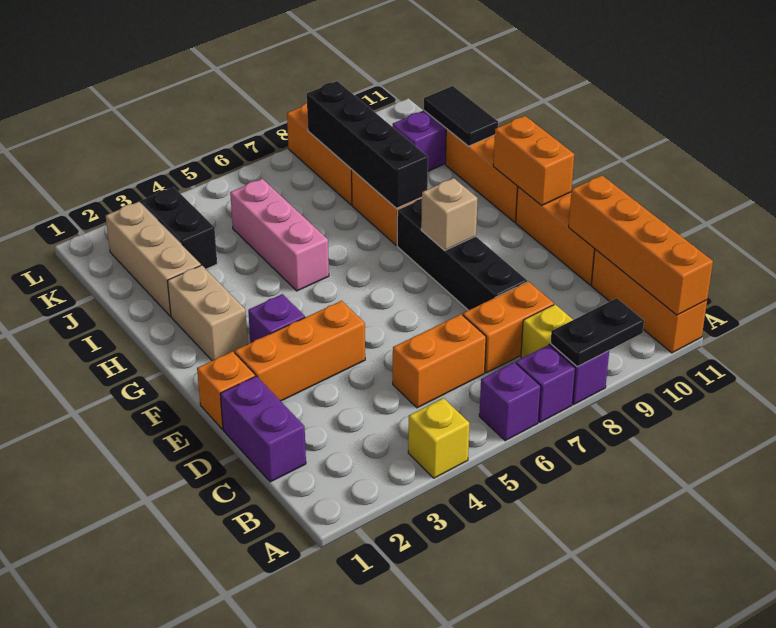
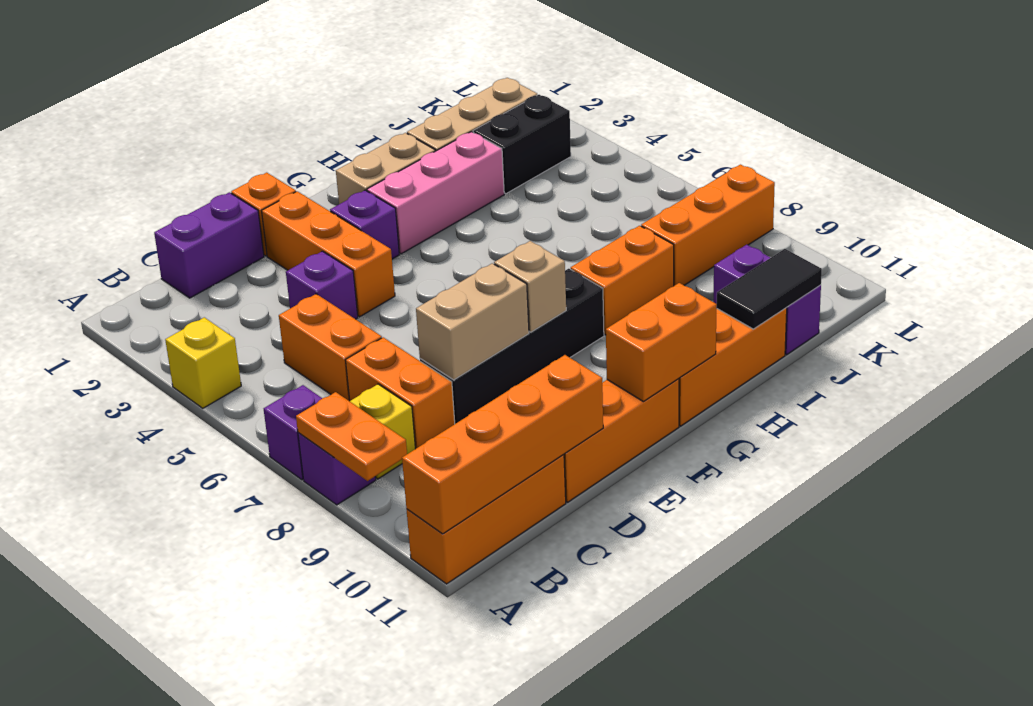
purple 1x1 brick [479,362,541,441] -> purple 1x1 brick moved to [286,251,358,319]
black 1x2 plate [551,298,644,367] -> orange 1x2 plate [296,392,407,481]
none -> tan 1x2 brick [416,263,529,380]
pink 1x3 brick [230,179,329,291] -> pink 1x3 brick moved to [367,132,504,254]
black 1x4 brick [307,81,428,208] -> none

